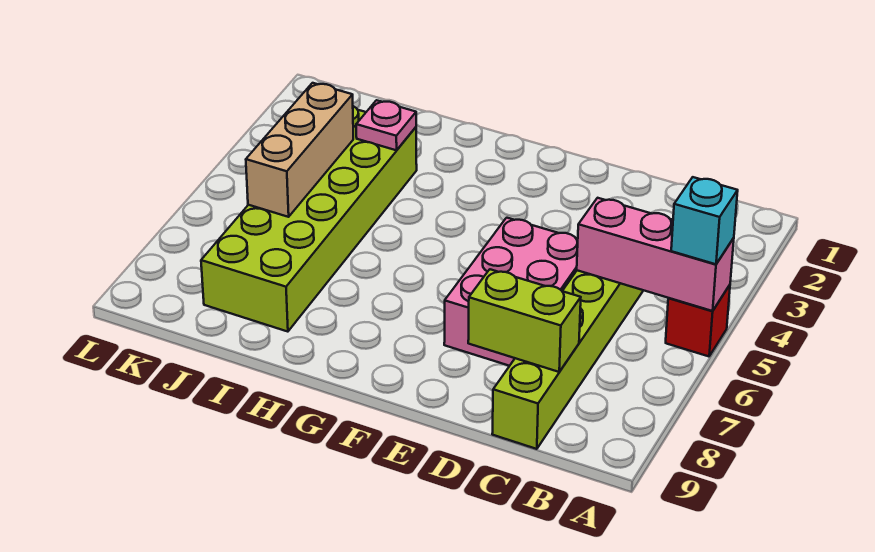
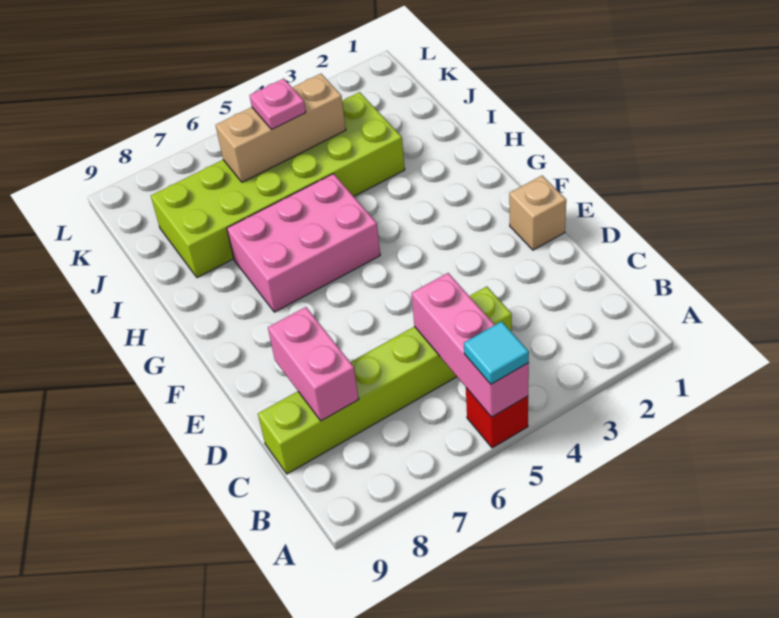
cyan 1x1 brick [671,177,738,264] -> cyan 1x1 tile [464,321,529,384]
lime 1x2 brick [468,269,581,372] -> pink 1x2 brick [268,307,359,421]
pink 2x3 brick [444,218,578,366] -> pink 2x3 brick moved to [227,174,380,312]
none -> tan 1x1 brick [509,176,566,250]
pink 1x1 plate [356,100,416,150] -> pink 1x1 plate moved to [250,79,306,129]

